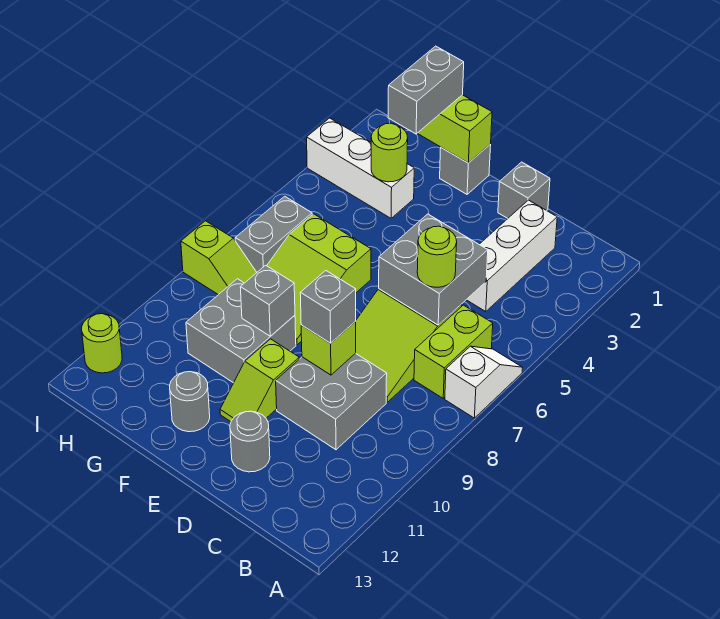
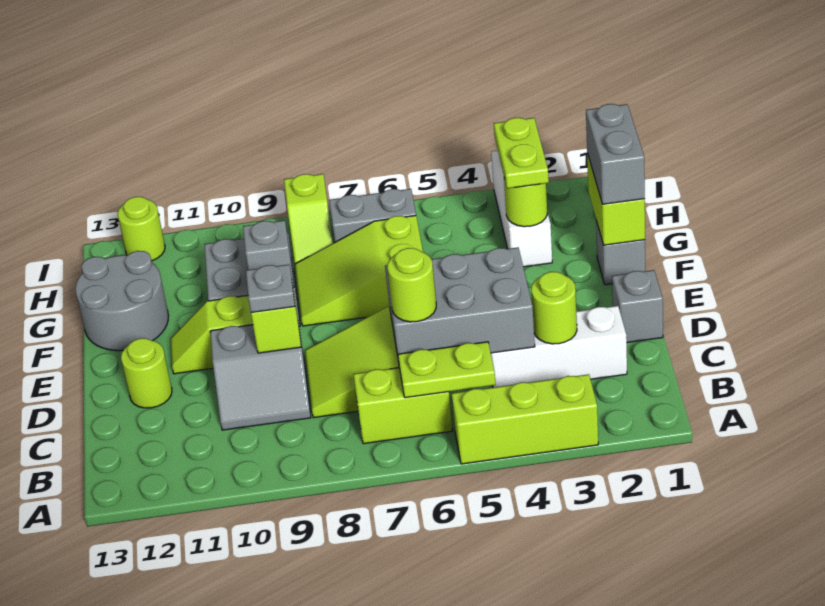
none -> lime 1x3 brick [452,374,598,464]
white 1x2 slope [445,346,523,418] -> none
none -> lime 1x2 plate [398,342,496,398]
none -> lime 1x1 round brick [531,272,577,344]
grey 2x2 brick [379,214,488,325] -> grey 2x3 brick [385,247,535,361]
grey 2x2 brick [276,353,387,450] -> grey 2x2 slope [210,325,311,430]
grey 1x1 brick [300,271,356,343] -> grey 1x1 plate [246,264,295,313]
grey 1x1 round brick [230,411,270,472] -> lime 1x1 round brick [121,338,172,408]
grey 1x1 round brick [170,372,210,432] -> grey 2x2 round brick [75,251,169,351]
grey 1x2 brick [388,46,464,134] -> grey 1x2 brick turned to [586,104,645,204]
none -> lime 1x2 plate [494,118,549,188]

